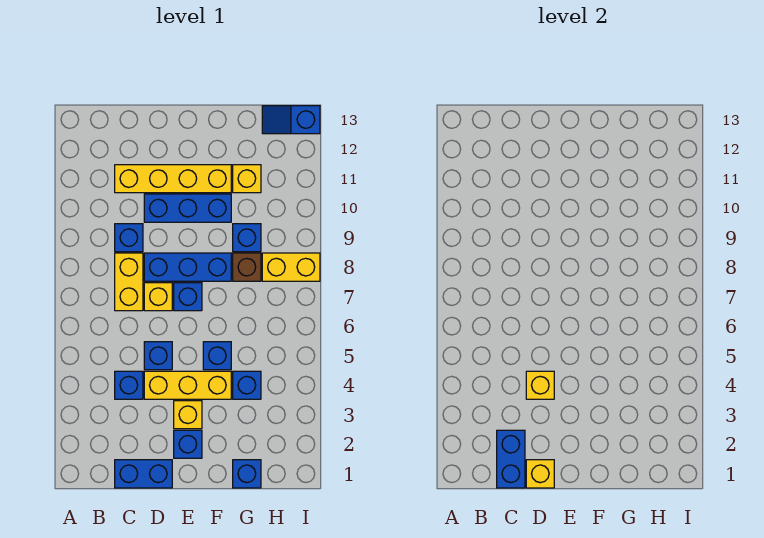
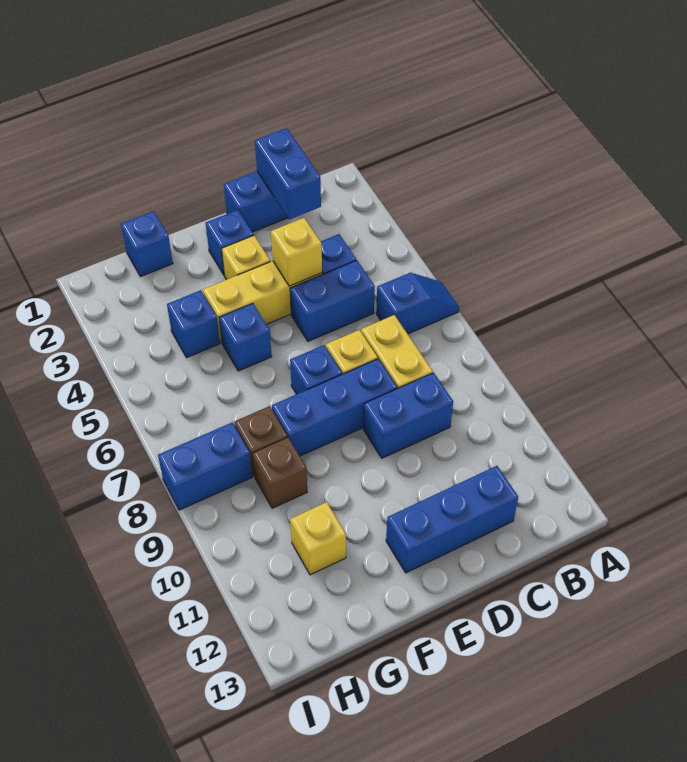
blue 1x1 brick [115,224,143,252] -> blue 1x2 brick [363,373,453,458]
yellow 1x4 brick [115,165,231,193] -> none
yellow 1x1 brick [526,460,554,488] -> none
blue 1x1 brick [144,342,172,370] -> blue 1x2 brick [290,260,375,341]
blue 1x3 brick [144,194,231,222] -> blue 1x3 brick moved to [386,466,518,573]
blue 1x1 brick [233,224,261,252] -> brown 1x1 brick [252,437,307,508]
yellow 1x2 brick [262,253,320,281] -> blue 1x2 brick [158,423,252,510]
blue 1x2 slope [262,106,320,134] -> blue 1x2 slope moved to [376,273,459,334]

